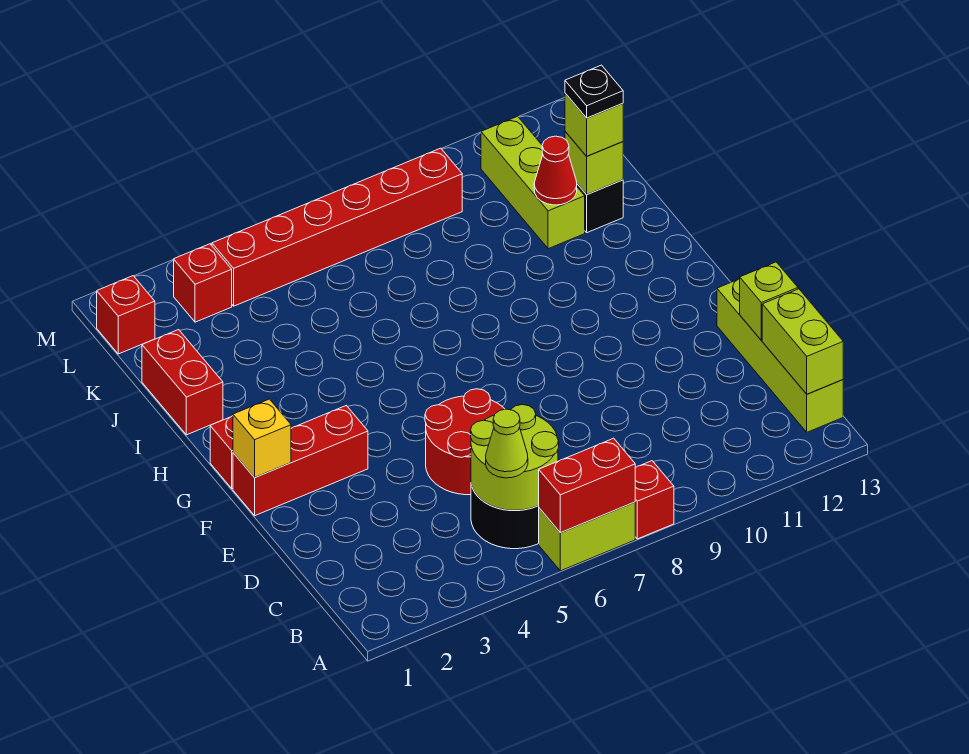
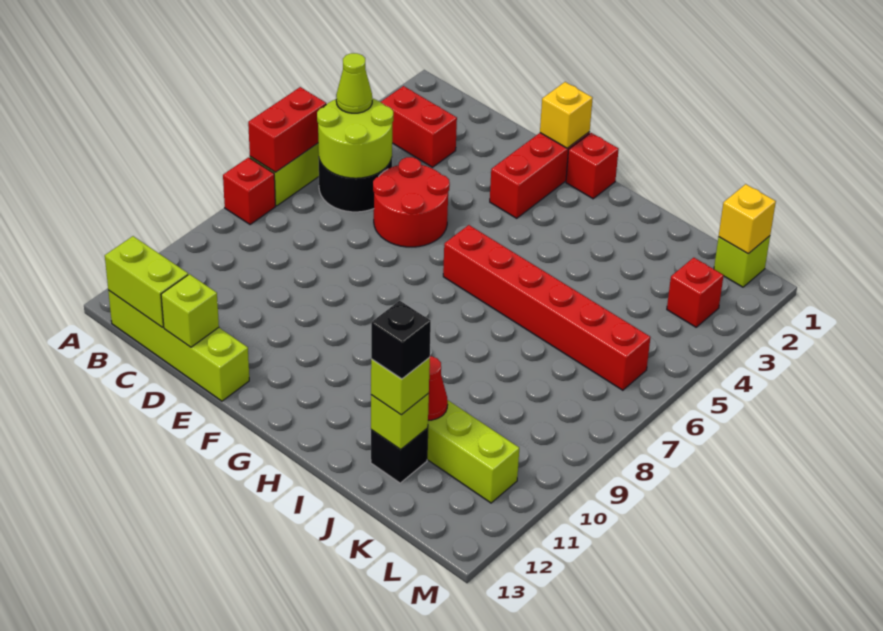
red 1x2 brick [142,330,223,435] -> red 1x2 brick moved to [381,86,457,167]
black 1x1 plate [565,65,623,118] -> black 1x1 brick [371,301,431,379]
red 1x1 brick [97,276,155,354] -> lime 1x1 brick [714,236,770,287]
none -> yellow 1x1 brick [719,184,776,254]
red 1x6 brick [212,148,462,306] -> red 1x6 brick turned to [443,225,651,390]

